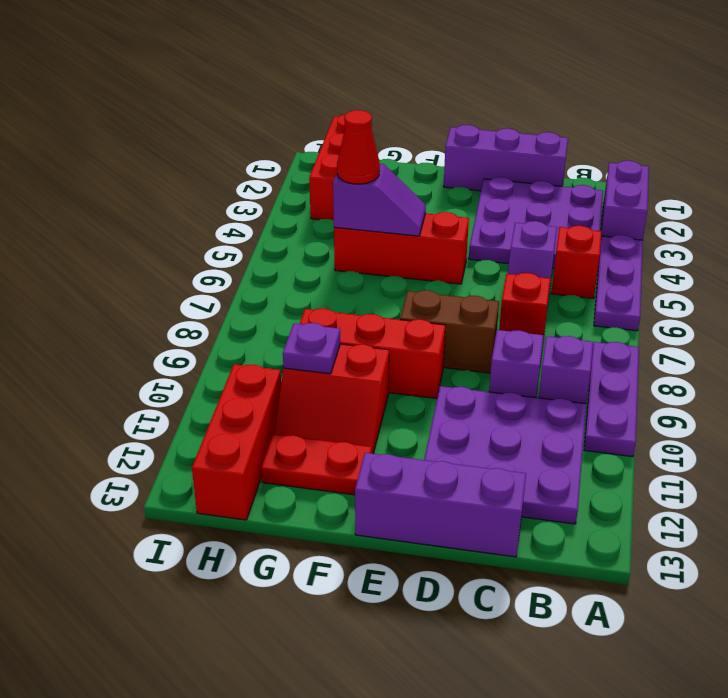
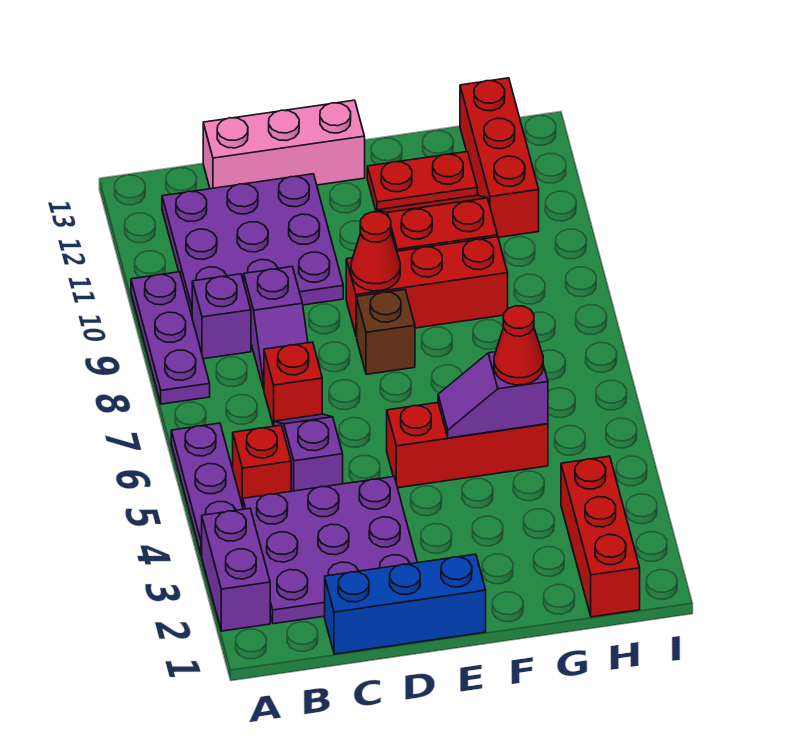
purple 1x3 brick [444,125,568,191] -> blue 1x3 brick [325,554,486,654]
purple 1x3 brick [355,453,526,557] -> pink 1x3 brick [203,100,365,189]
brown 1x2 brick [400,290,499,373] -> brown 1x1 brick [357,290,415,374]
none -> red 1x1 cone [351,212,400,291]
purple 1x1 plate [283,323,340,374] -> none

